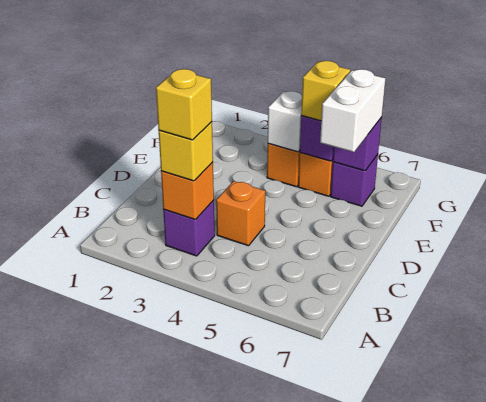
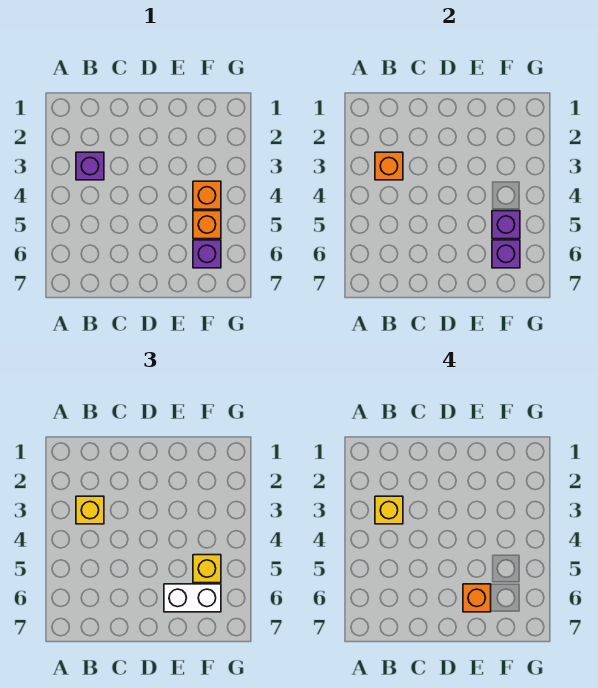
orange 1x1 brick [216,181,265,246] -> orange 1x1 brick moved to [463,584,491,612]
white 1x1 brick [268,91,302,152] -> none

